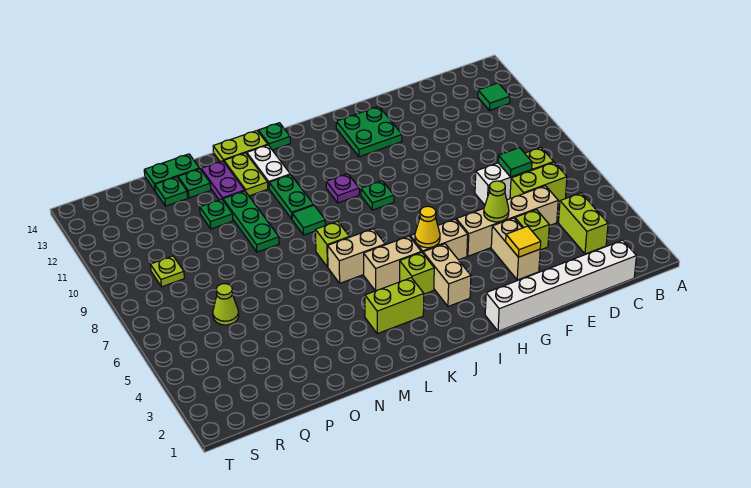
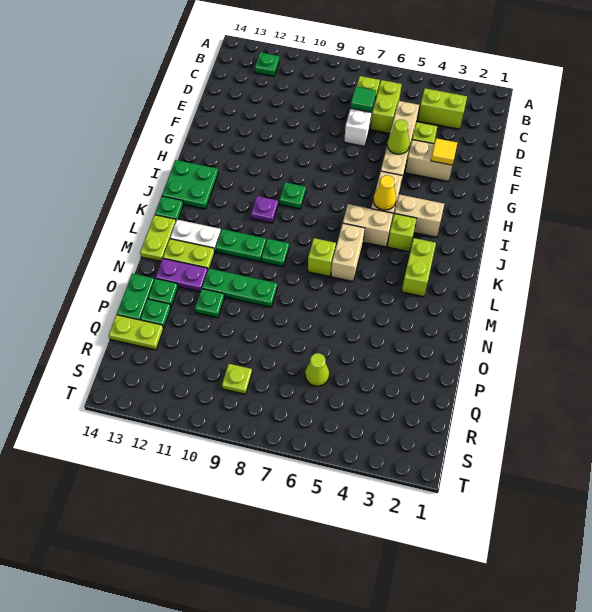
green 1x1 tile [478,83,510,110] -> green 1x1 plate [255,52,279,76]
white 1x6 brick [485,240,636,331] -> none
green 2x2 plate [336,107,402,157] -> green 2x2 plate moved to [162,160,218,209]
tan 1x2 brick [364,236,421,291] -> tan 1x2 brick turned to [343,204,393,247]
green 1x1 tile [292,205,326,235] -> green 1x1 plate [261,239,289,267]
none -> lime 1x2 plate [109,315,163,350]

